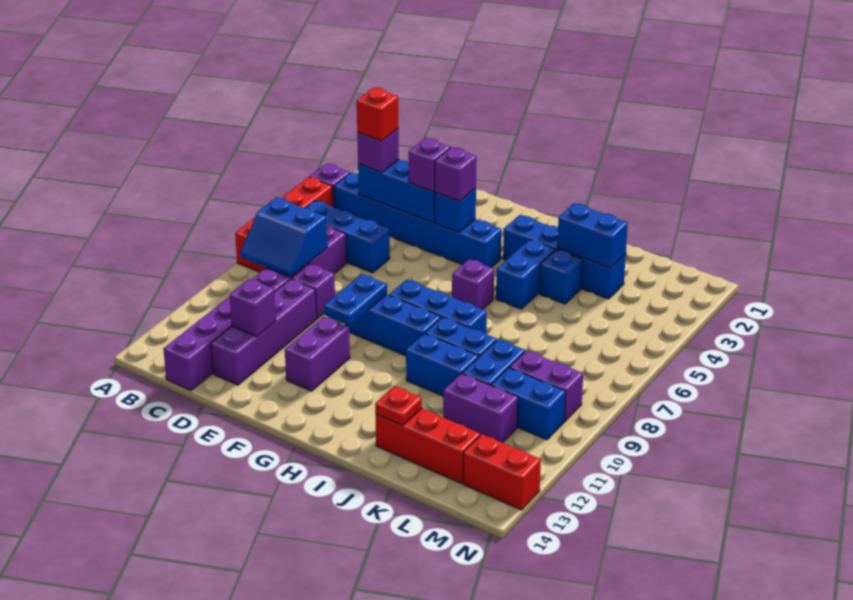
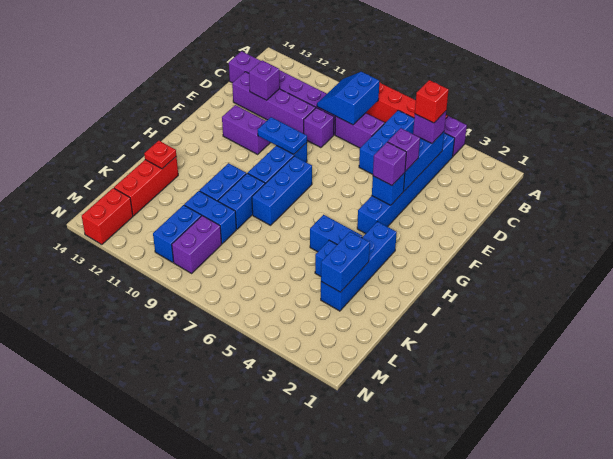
purple 1x1 brick [452,259,494,309] -> none
purple 1x2 brick [443,373,518,443] -> none

